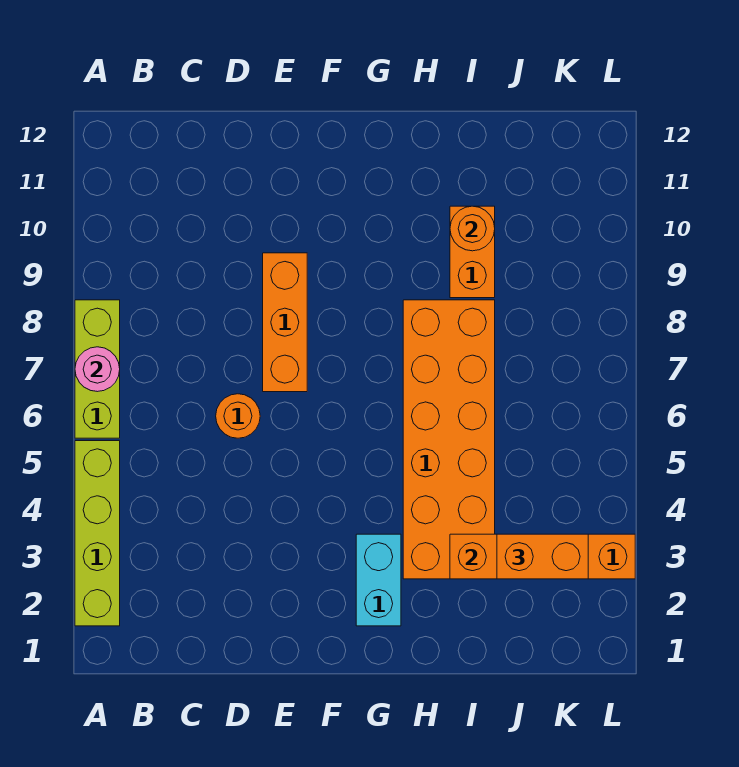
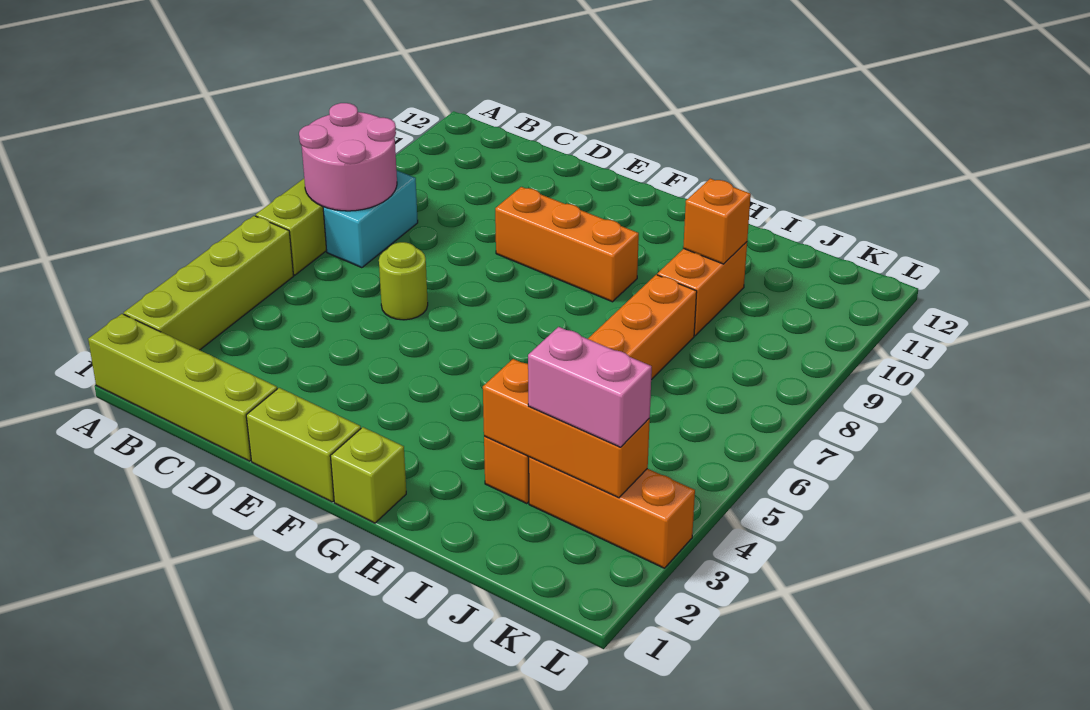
none -> lime 1x4 brick [88,314,277,461]
pink 1x1 round brick [75,347,120,392] -> pink 2x2 round brick [299,103,397,211]
orange 1x1 round brick [216,394,260,438] -> lime 1x1 round brick [379,242,428,320]
none -> lime 1x2 brick [246,388,361,502]
orange 1x3 brick [263,253,307,392] -> orange 1x3 brick turned to [495,187,639,302]
none -> lime 1x1 brick [330,427,406,523]
cyan 1x2 brick [356,534,401,626] -> cyan 1x2 brick moved to [323,170,418,268]
orange 2x6 brick [403,300,495,579] -> orange 1x6 brick [484,275,697,504]
orange 1x1 round brick [450,206,495,251] -> orange 1x1 brick [683,179,751,264]
orange 1x2 brick [497,534,588,579] -> pink 1x2 brick [528,327,652,447]

